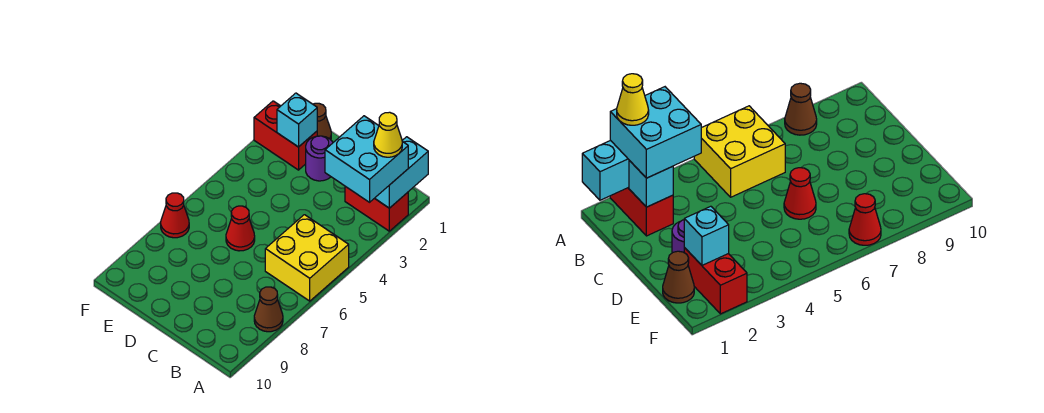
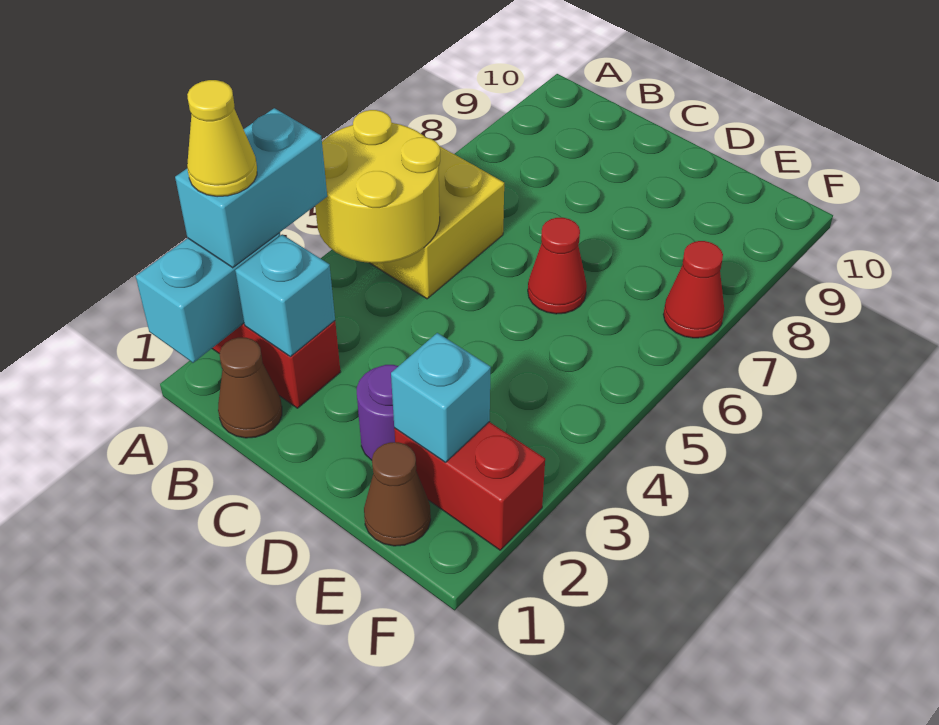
cyan 2x2 brick [325,116,408,202] -> cyan 1x2 brick [175,108,327,268]
none -> yellow 2x2 round brick [315,110,440,263]
brown 1x1 cone [254,287,283,332] -> brown 1x1 cone moved to [218,338,282,438]

